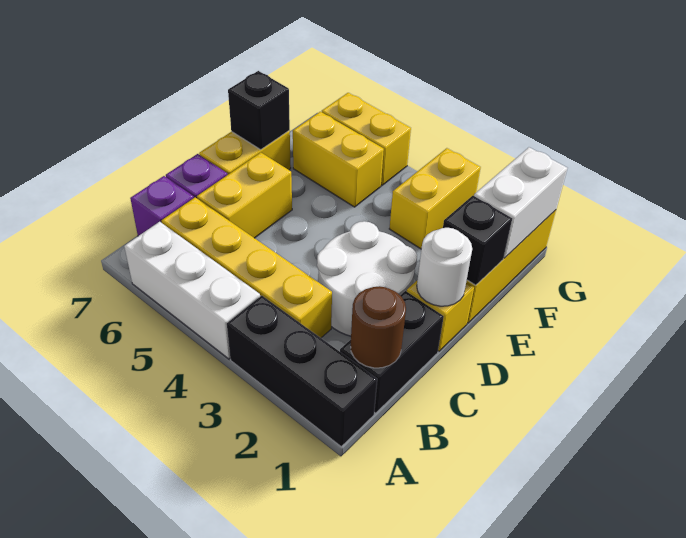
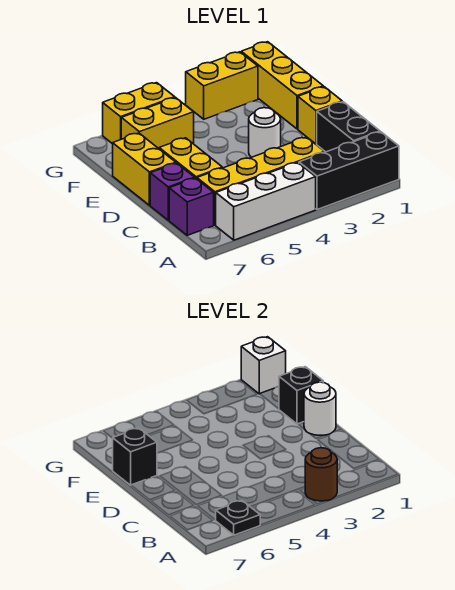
none -> black 1x1 plate [216,501,260,535]
brown 1x1 round brick [351,286,406,368] -> brown 1x1 round brick moved to [305,448,337,501]
white 2x2 round brick [317,221,417,336] -> white 1x1 round brick [249,107,281,157]
white 1x2 brick [474,147,567,258] -> white 1x1 brick [241,337,286,394]
yellow 1x2 brick [389,148,481,249] -> yellow 1x2 brick turned to [186,52,258,119]

